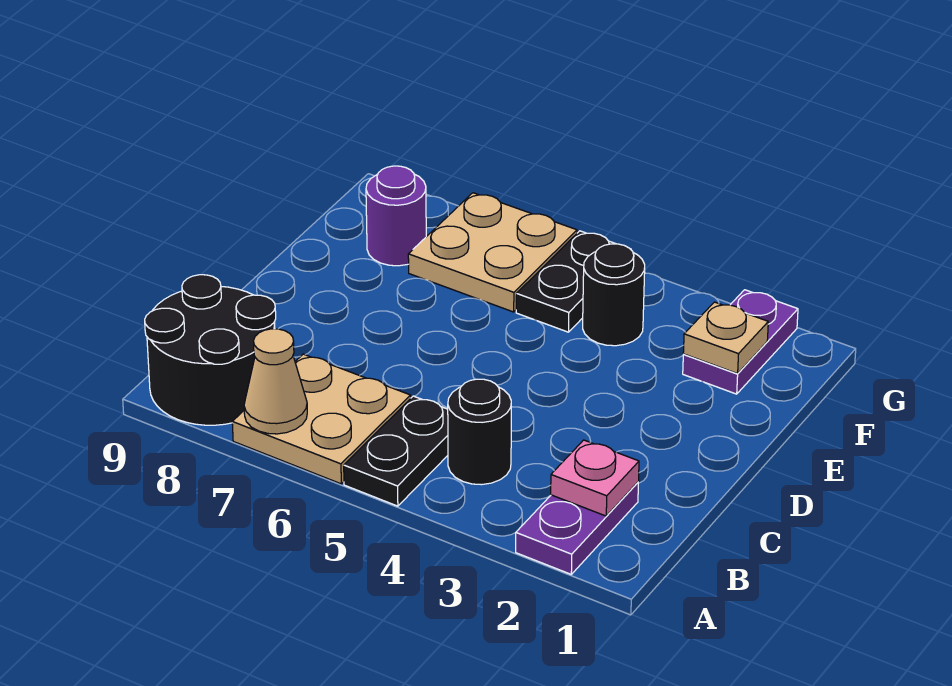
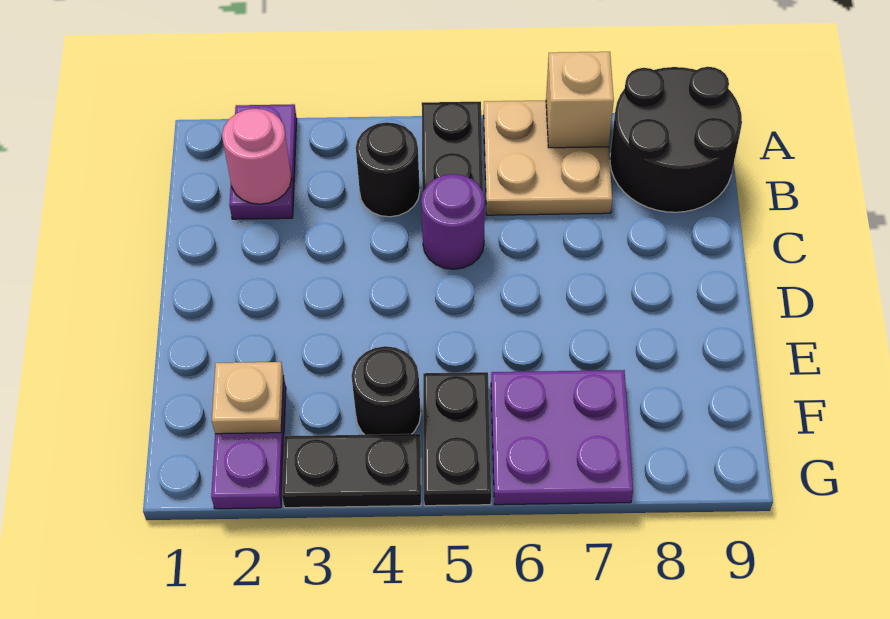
tan 1x1 cone [244,329,307,434] -> tan 1x1 brick [546,52,614,148]
pink 1x1 plate [551,440,639,516] -> pink 1x1 round brick [222,109,292,204]
tan 2x2 plate [408,193,577,312] -> purple 2x2 plate [491,370,633,505]
purple 1x1 round brick [366,166,426,266] -> purple 1x1 round brick moved to [421,174,485,269]
none -> black 1x2 plate [282,434,421,508]

